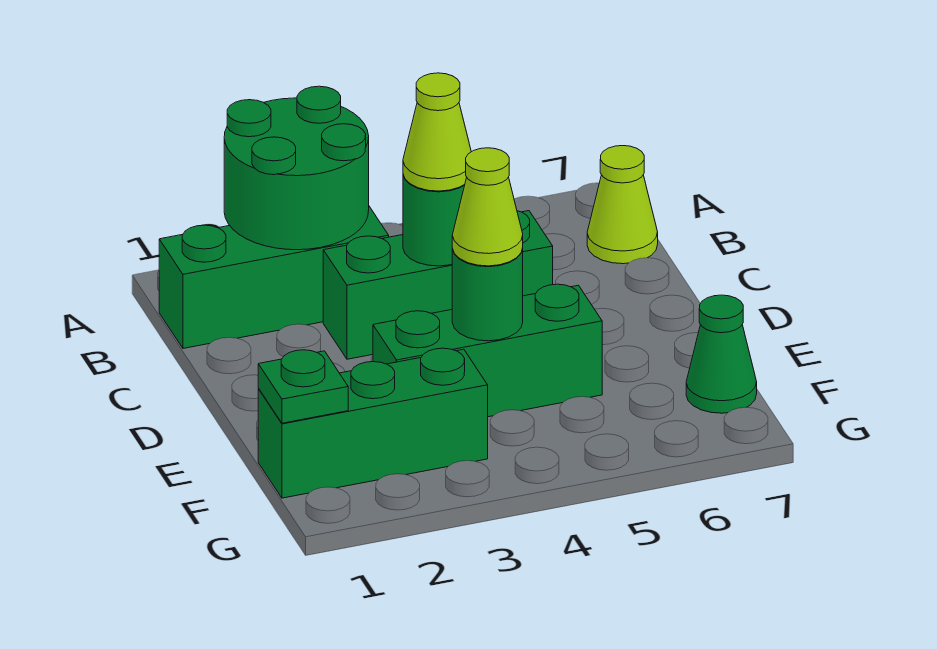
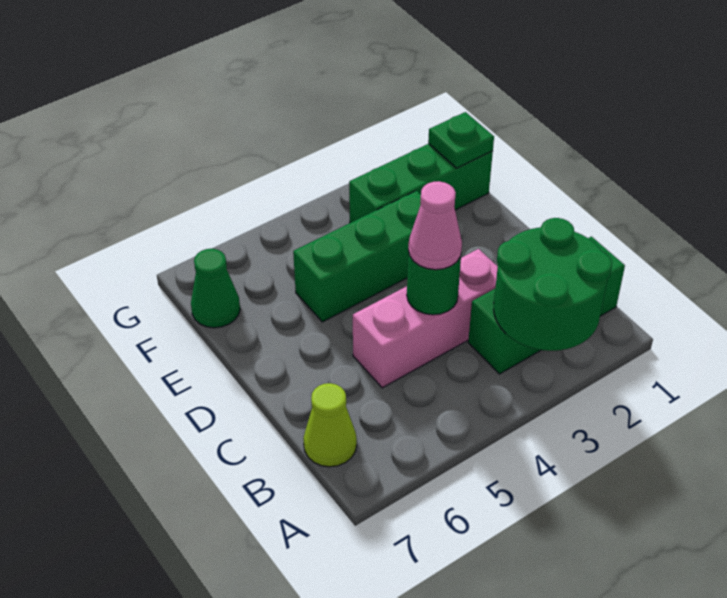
green 1x3 brick [323,211,553,359] -> pink 1x3 brick [353,249,498,388]
lime 1x1 cone [403,73,471,191] -> pink 1x1 cone [408,181,462,270]
green 1x1 round brick [452,249,523,341] -> none
lime 1x1 cone [452,148,523,266] -> none

